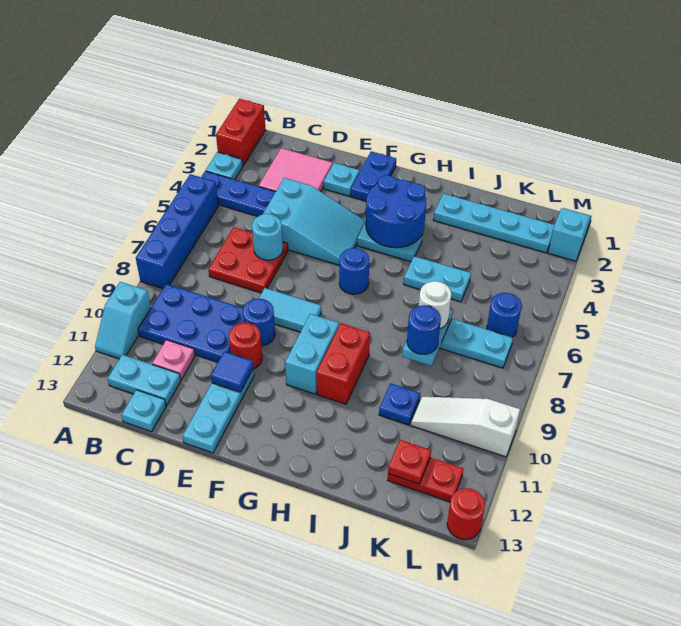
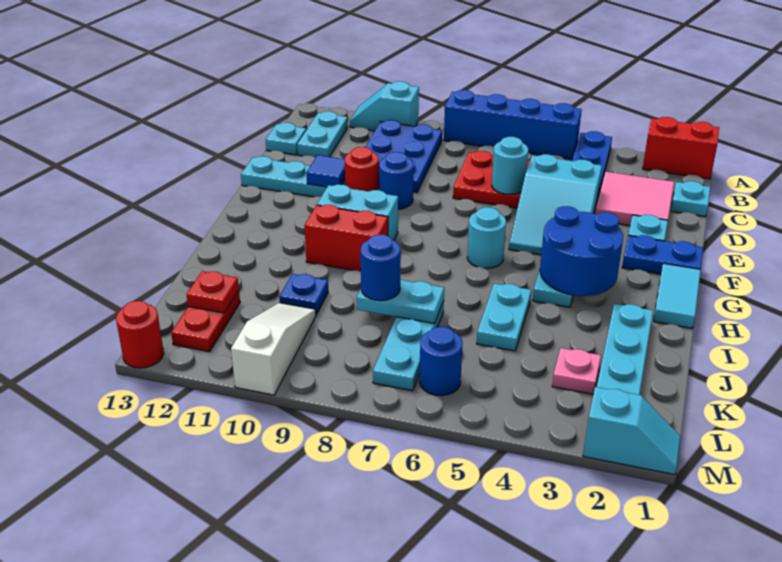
cyan 1x1 plate [206,152,243,180] -> cyan 1x1 plate moved to [671,181,710,217]
pink 1x1 plate [152,340,195,380] -> pink 1x1 plate moved to [552,348,601,394]
cyan 1x2 tile [259,288,321,332] -> cyan 1x2 tile moved to [653,263,701,328]
blue 1x1 round brick [339,248,369,294] -> cyan 1x1 round brick [467,207,506,268]
white 1x1 round brick [419,281,451,328] -> none

